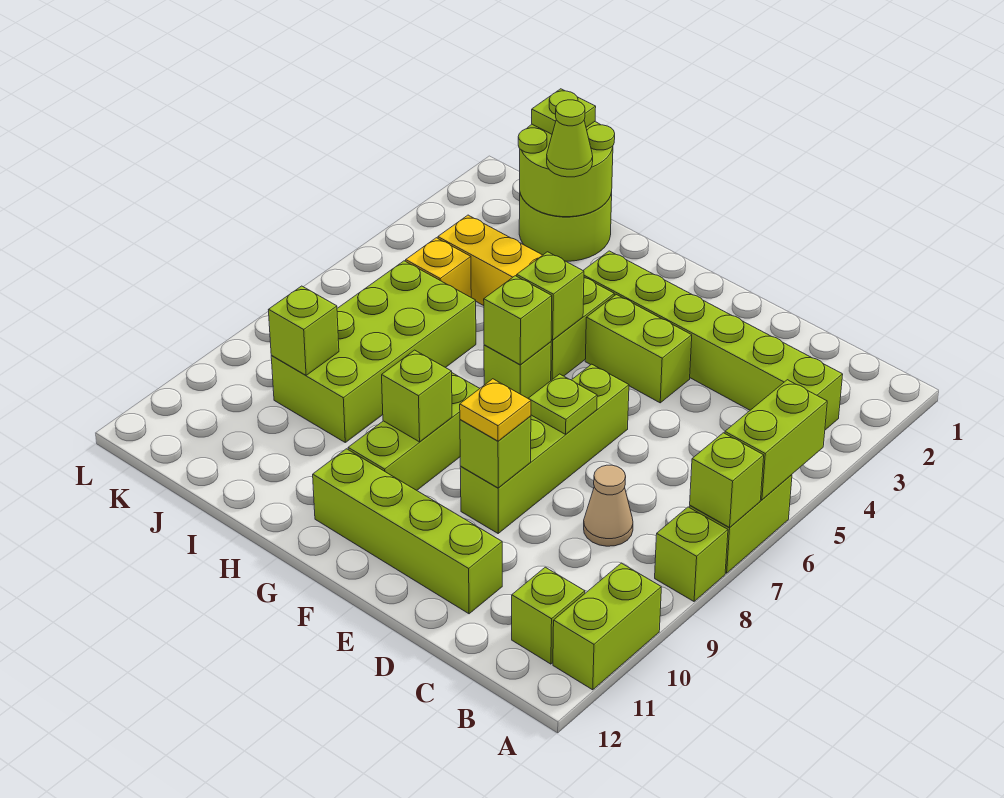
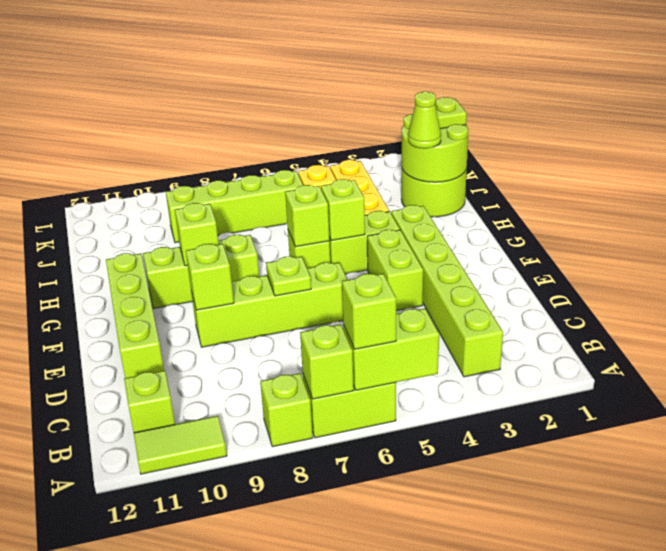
lime 1x2 brick [553,563,661,690] -> lime 1x2 tile [134,416,227,474]
tan 1x1 cone [584,465,633,546] -> none
yellow 1x1 plate [460,379,531,441] -> none
lime 2x4 brick [271,261,476,442] -> lime 1x4 brick [166,170,303,243]
lime 1x1 brick [269,286,339,375] -> lime 1x1 brick moved to [342,274,396,349]

